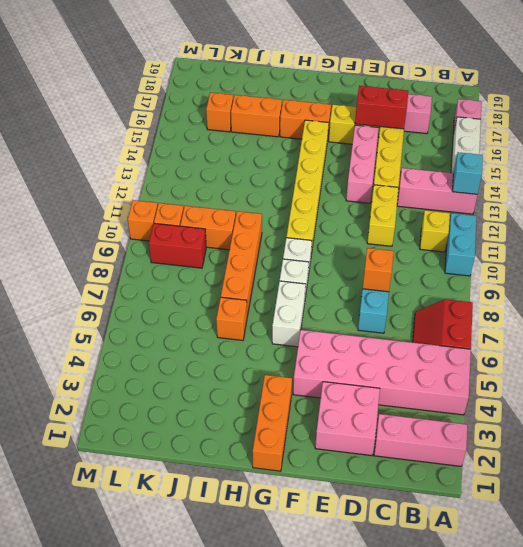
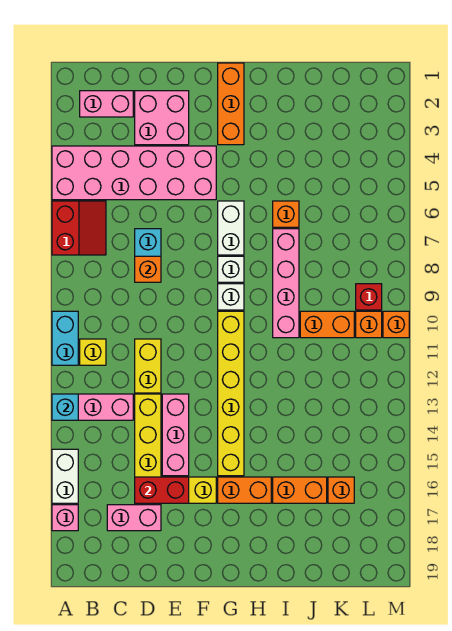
pink 1x3 brick [374,414,467,466] -> pink 1x2 brick [80,91,133,117]
orange 1x4 brick [221,211,262,316] -> pink 1x4 brick [273,229,299,338]
red 1x2 brick [149,223,206,268] -> red 1x1 brick [356,284,382,310]

